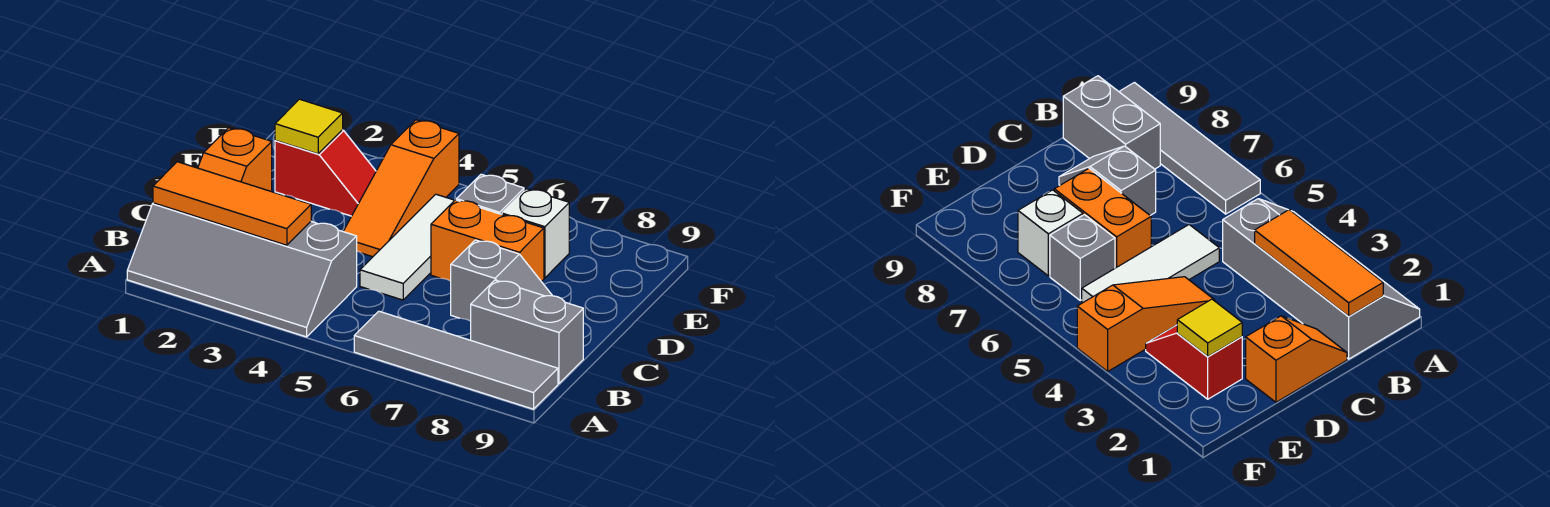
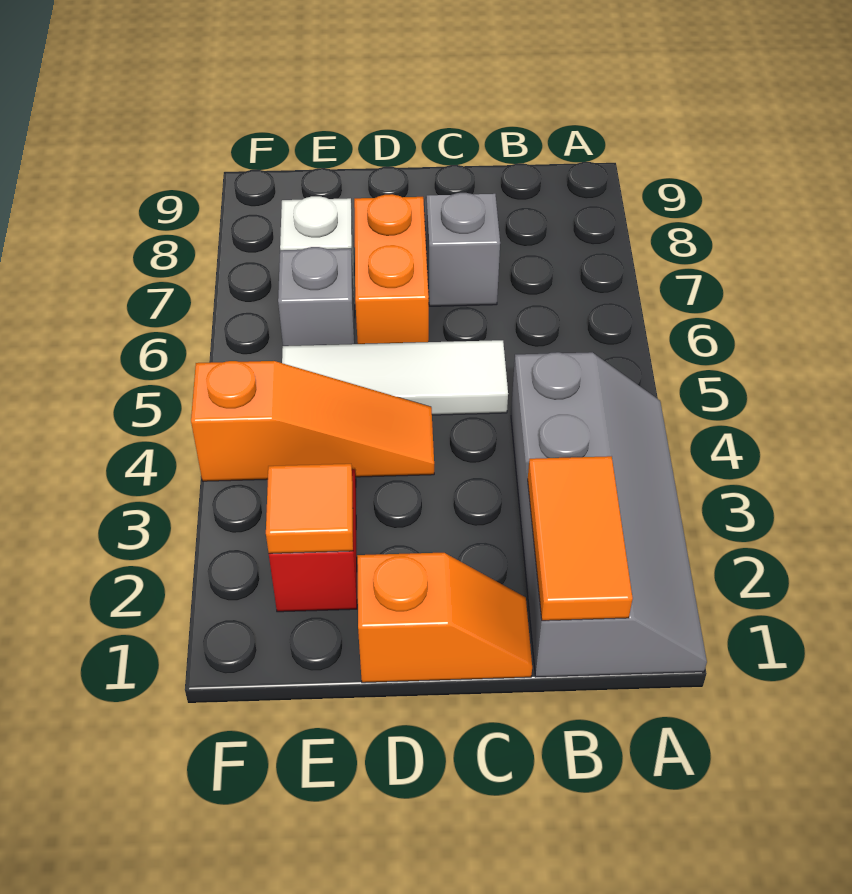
grey 1x4 tile [354,311,558,409] -> none
orange 1x3 tile [153,162,311,245] -> orange 1x2 tile [528,456,633,621]
grey 1x2 brick [471,280,583,383] -> none
yellow 1x1 tile [275,99,343,154] -> orange 1x1 tile [266,464,353,554]

